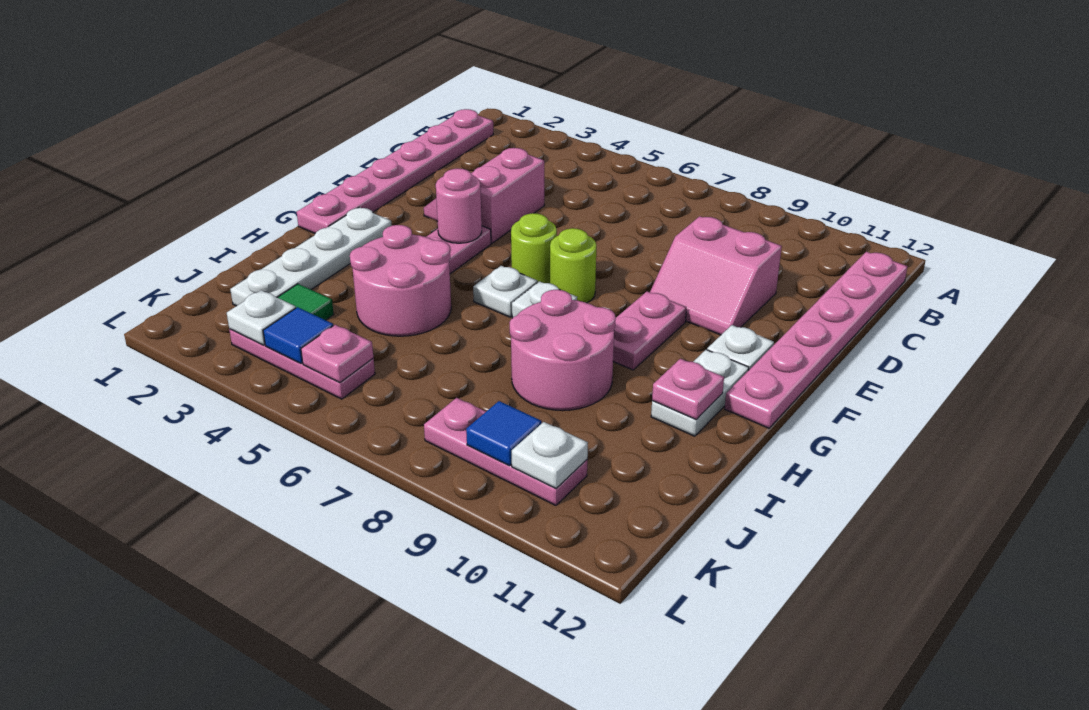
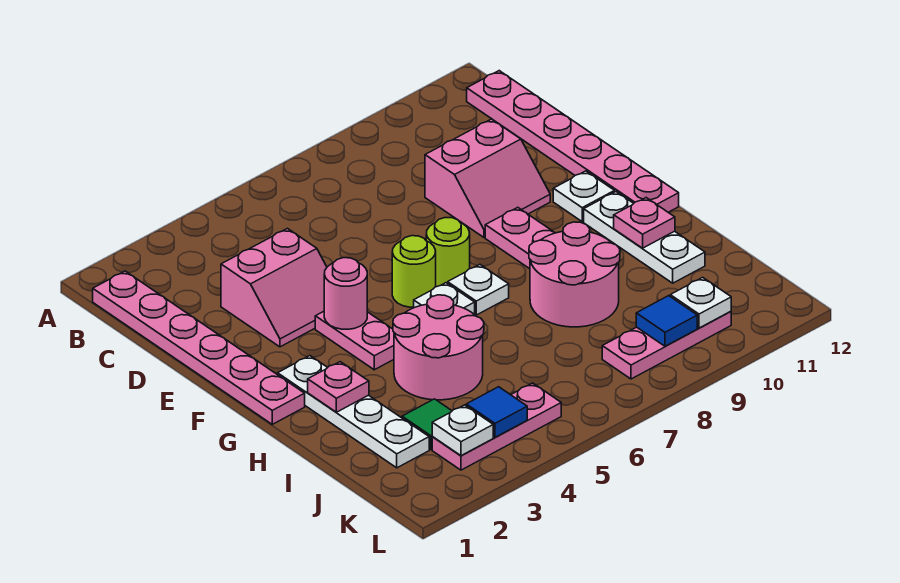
pink 2x2 slope [424,148,544,243] -> pink 2x2 slope turned to [221,229,327,347]
white 1x2 plate [651,350,749,436] -> white 1x3 plate [584,192,705,283]
pink 1x1 plate [301,325,373,383] -> pink 1x1 plate moved to [308,362,369,412]

